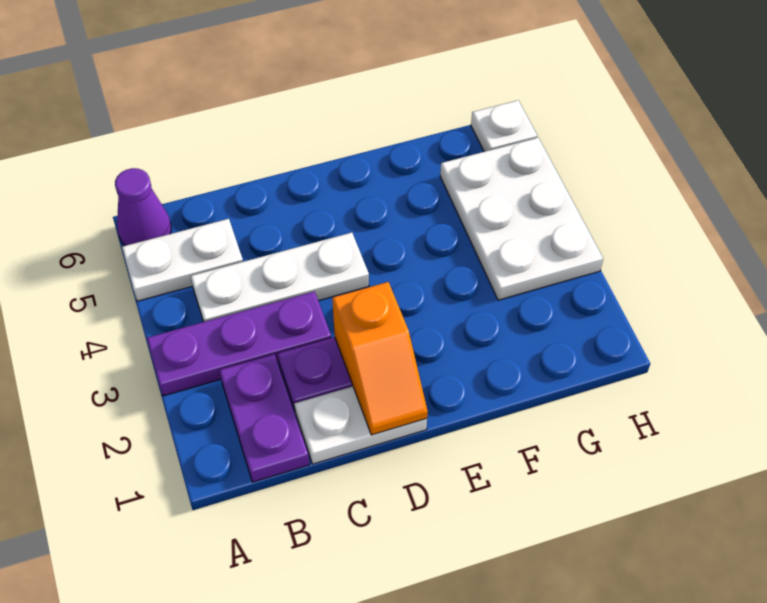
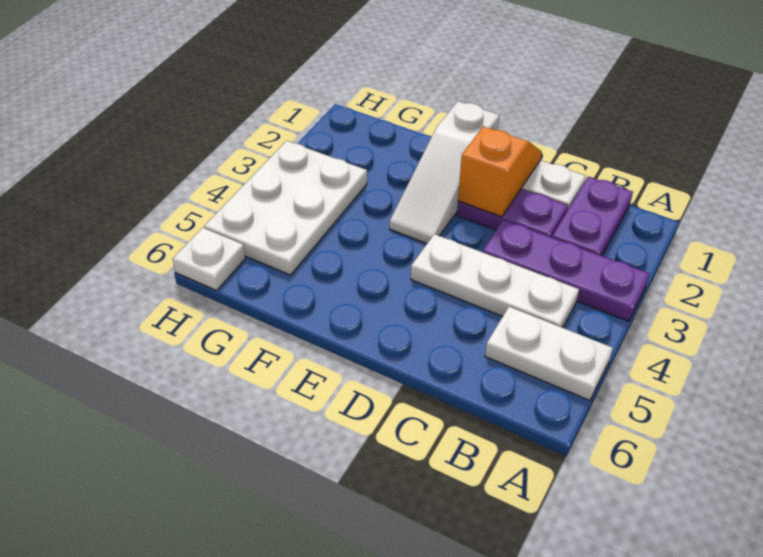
purple 1x1 cone [115,168,171,246] -> none
none -> white 1x3 slope [390,101,500,244]

